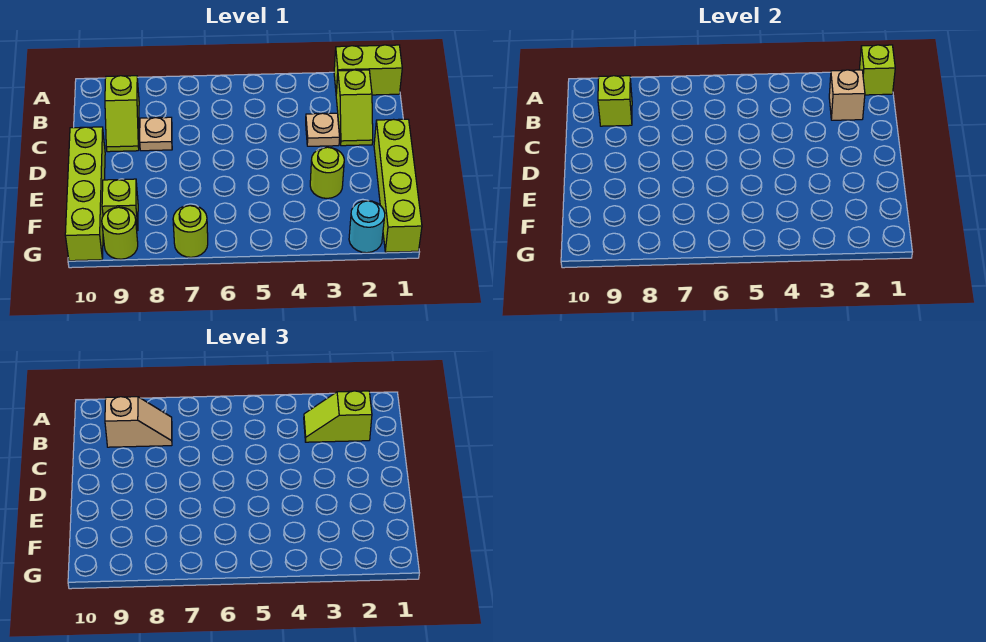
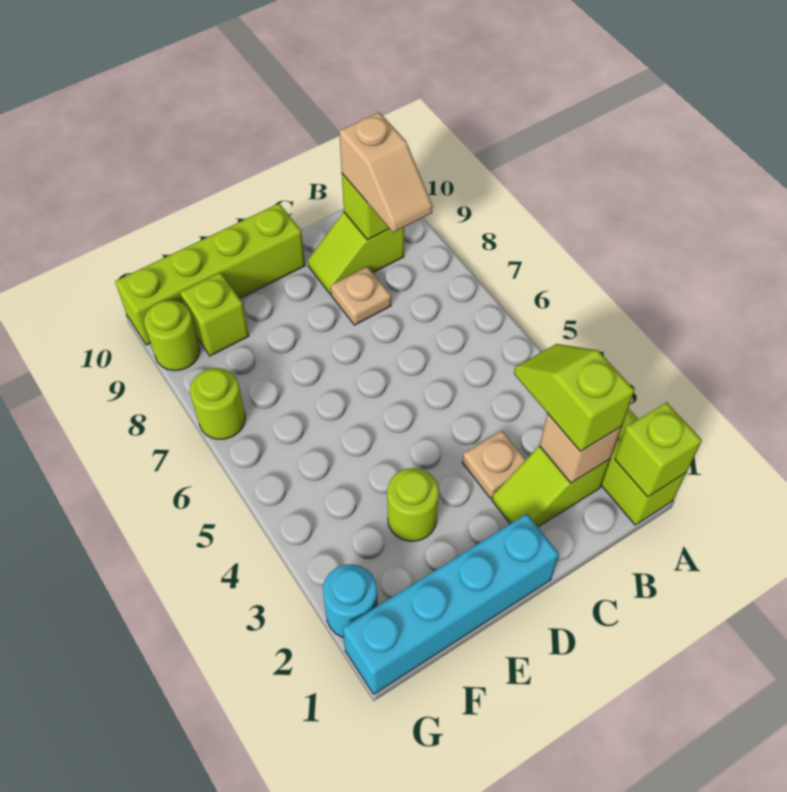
lime 1x4 brick [374,119,422,252] -> cyan 1x4 brick [343,514,559,694]

